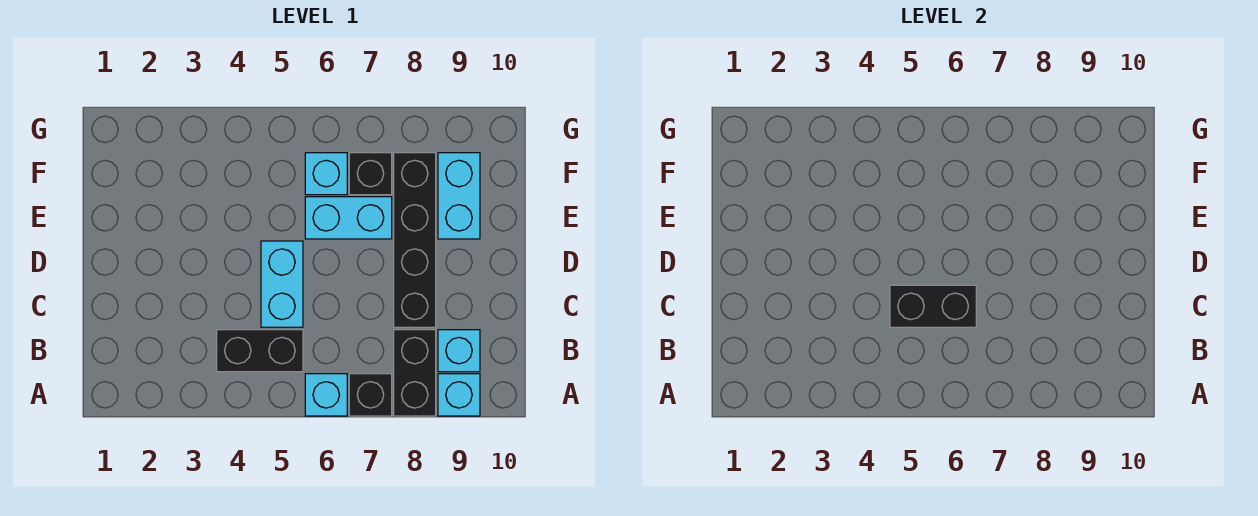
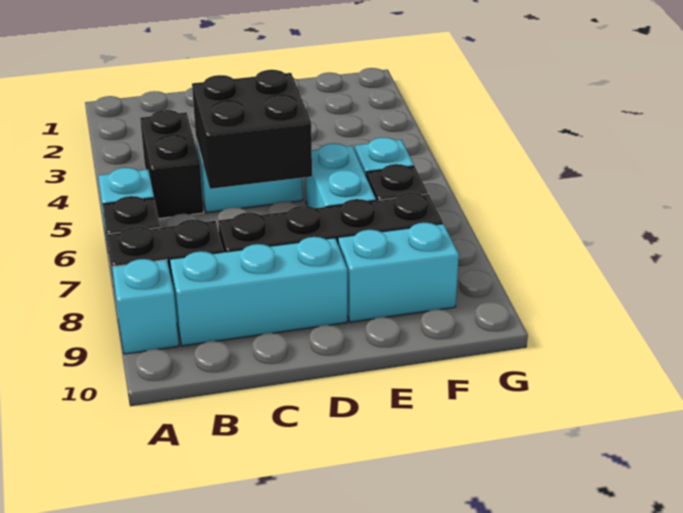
cyan 1x1 brick [438,330,480,372] -> cyan 1x3 brick [170,237,347,346]
black 1x2 brick [890,285,976,327] -> black 2x2 brick [192,70,312,189]

